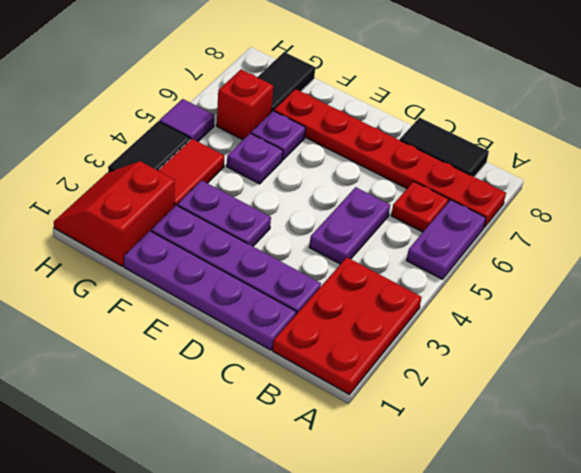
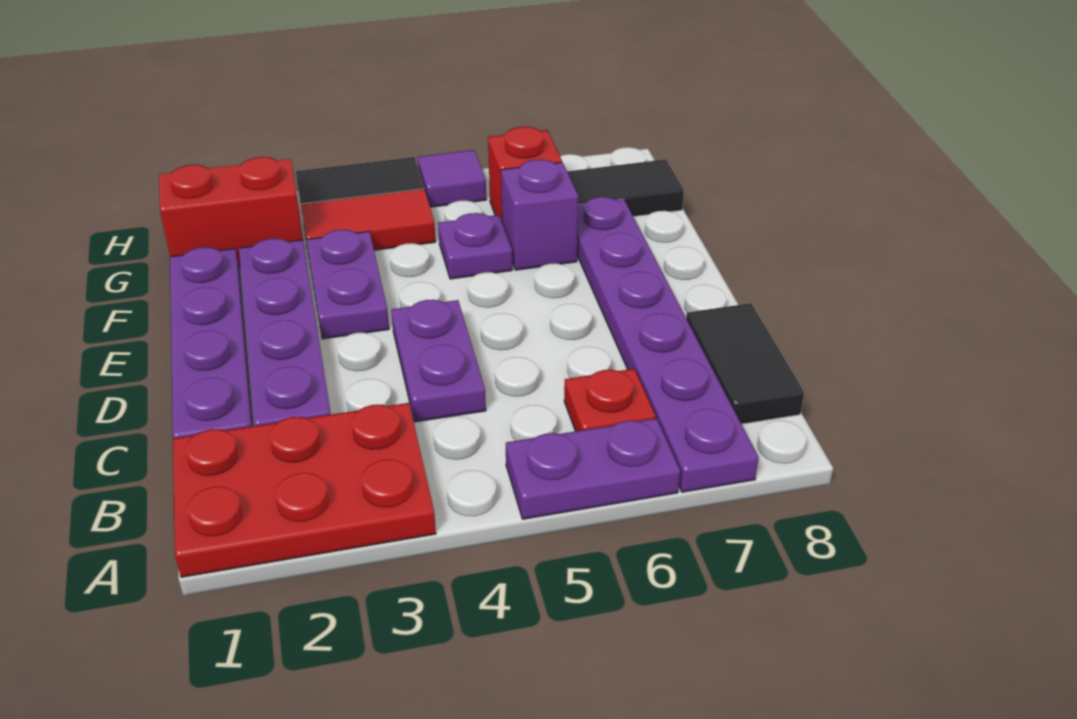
red 1x6 plate [274,89,506,227] -> purple 1x6 plate [577,197,759,492]
purple 1x2 plate [309,187,390,264] -> purple 1x2 plate turned to [391,300,486,422]
purple 1x1 plate [251,111,306,160] -> purple 1x1 brick [501,159,578,270]

